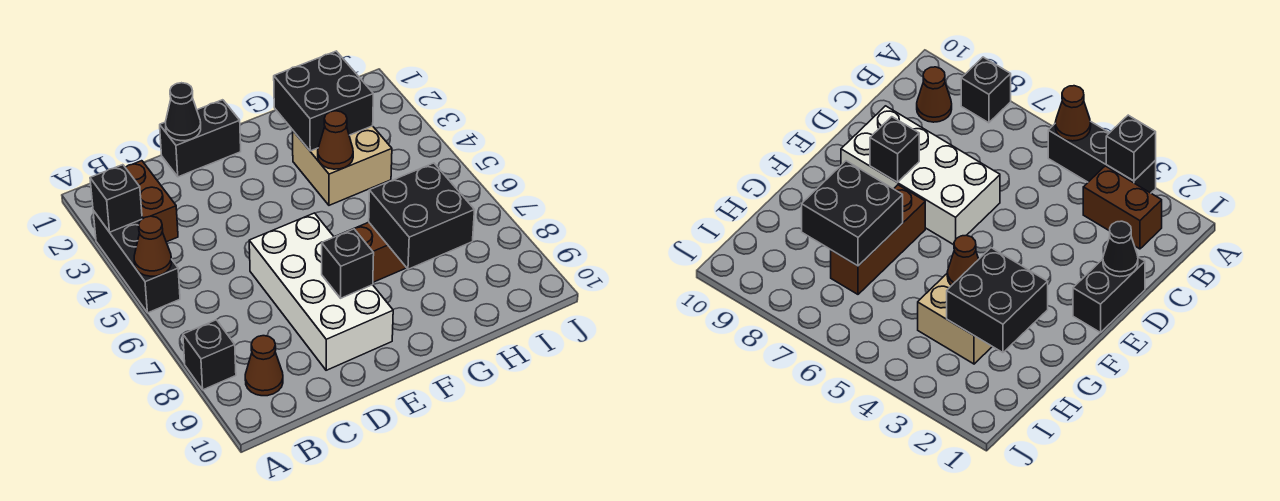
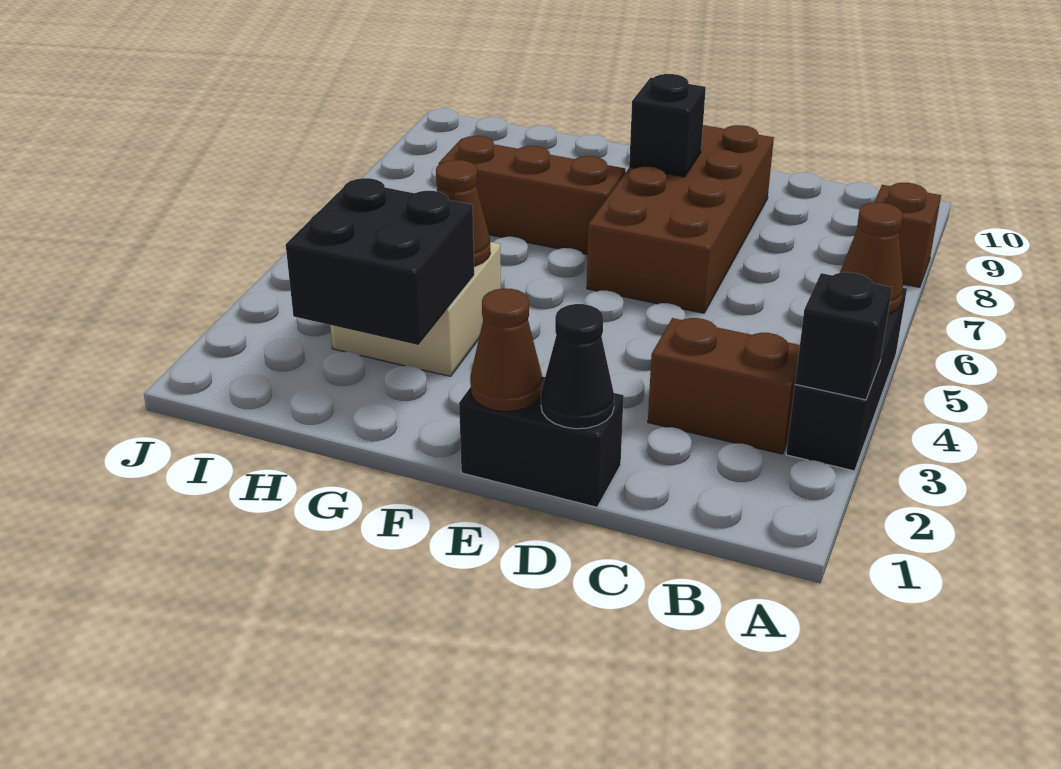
black 1x1 brick [183,320,236,390] -> brown 1x1 brick [875,183,941,287]
brown 1x2 brick [125,161,178,242] -> brown 1x2 brick turned to [648,318,800,454]
brown 1x1 cone [245,336,283,396] -> brown 1x1 cone moved to [470,288,542,411]
white 2x4 brick [249,213,393,370] -> brown 2x4 brick [587,125,774,313]
black 2x2 brick [369,163,475,269] -> none

